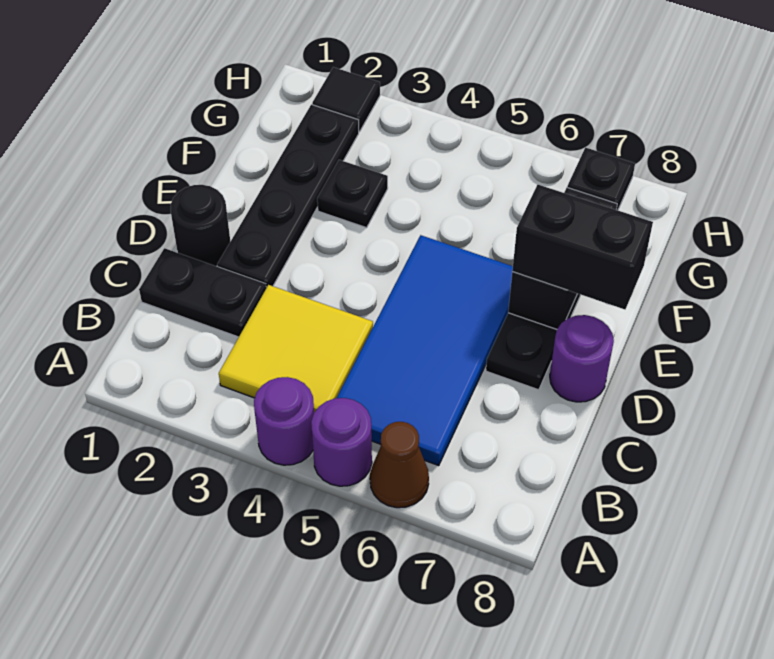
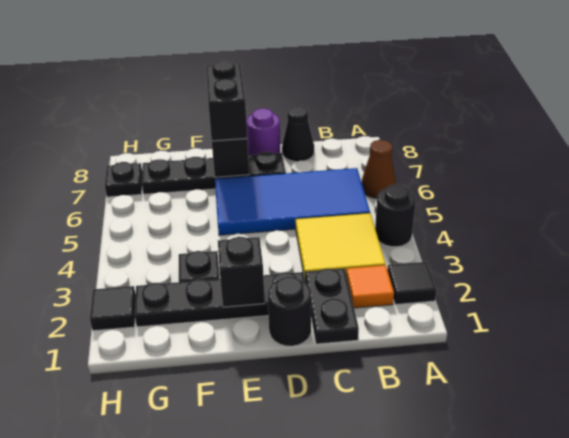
none -> black 1x1 tile [387,262,437,305]
purple 1x1 round brick [254,377,314,465] -> black 1x1 round brick [375,184,416,247]
purple 1x1 round brick [311,398,372,486] -> none
none -> orange 1x1 tile [346,265,394,308]
none -> black 1x1 cone [282,106,314,162]
none -> black 1x1 brick [218,237,265,307]

